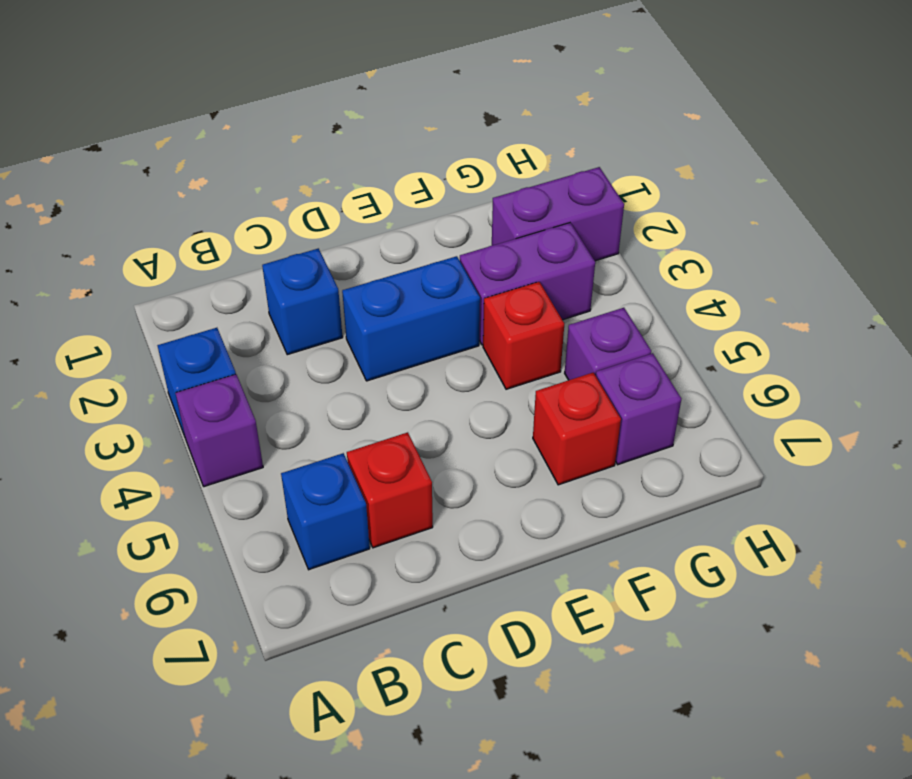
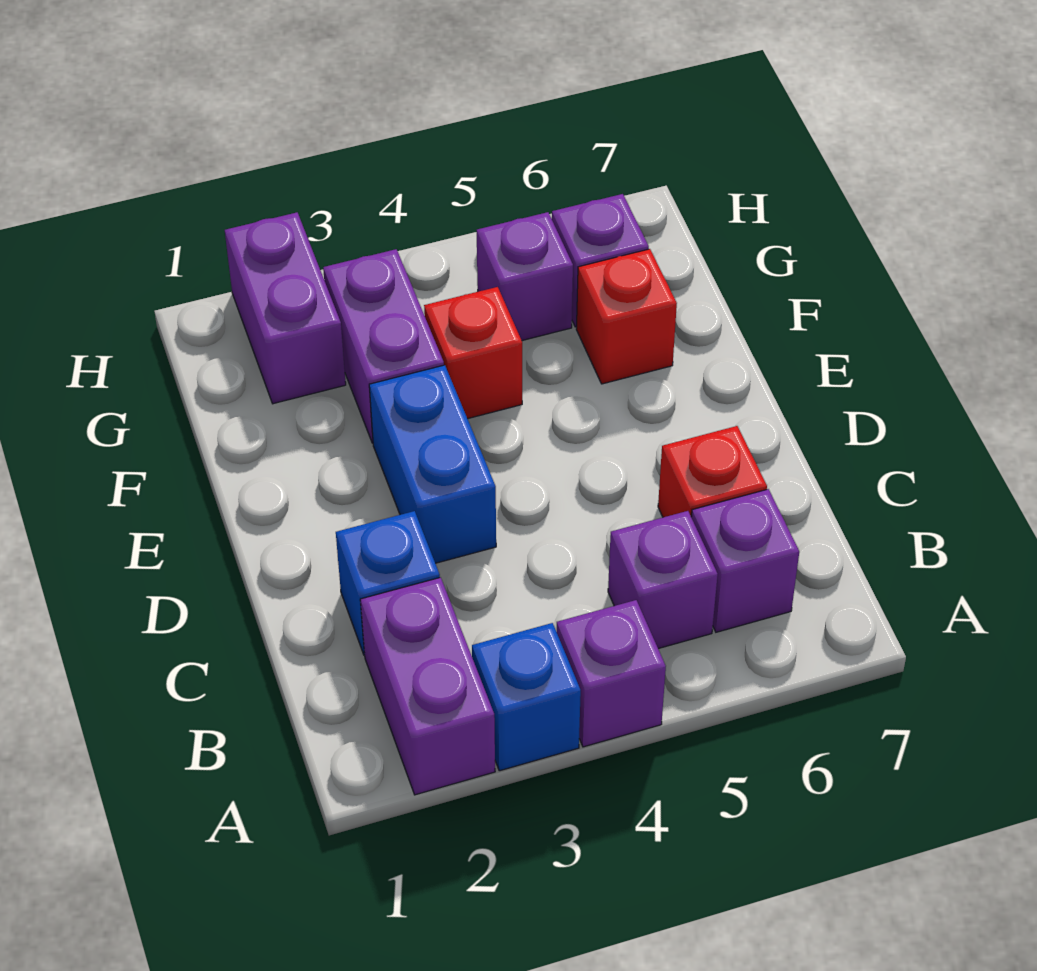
none -> purple 1x2 brick [360,577,495,795]
none -> purple 1x1 brick [608,511,718,649]
blue 1x1 brick [281,453,370,570] -> purple 1x1 brick [691,489,799,632]

